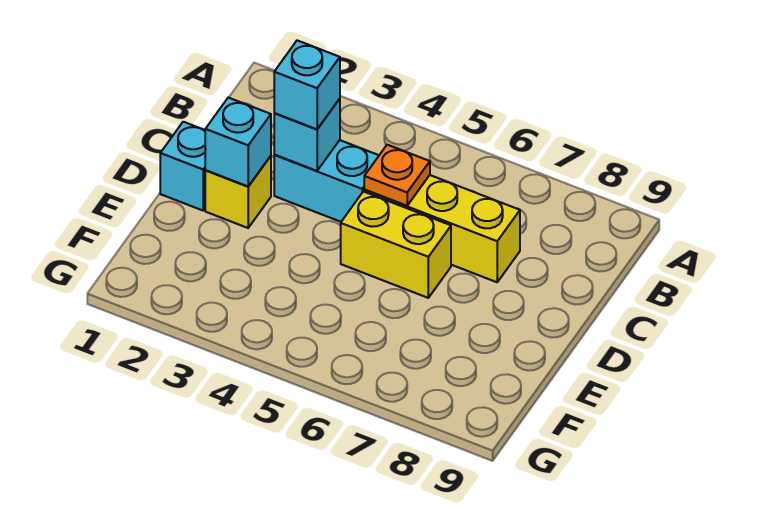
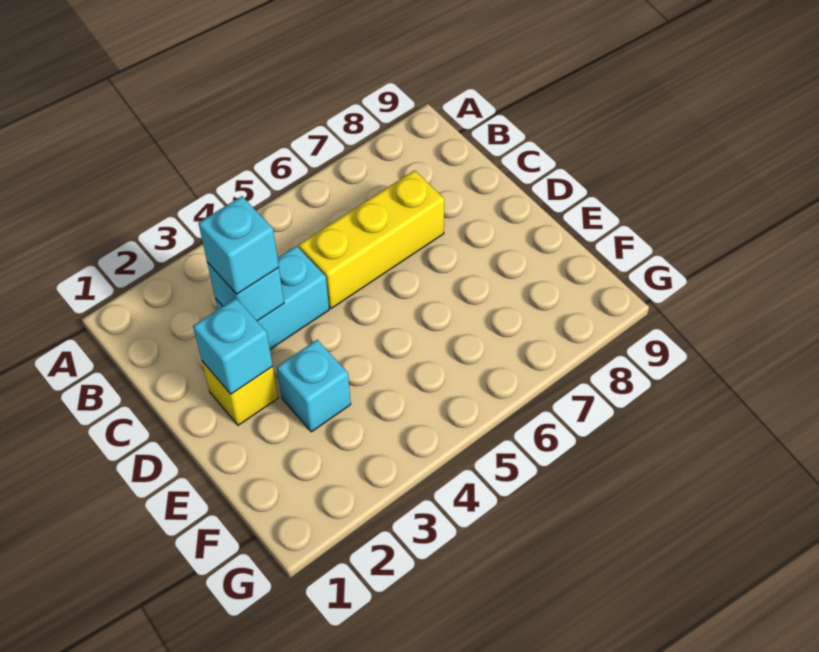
orange 1x1 plate [364,145,430,206] -> none
cyan 1x1 brick [160,122,206,210] -> cyan 1x1 brick moved to [277,340,351,432]
yellow 1x2 brick [341,192,451,298] -> none

